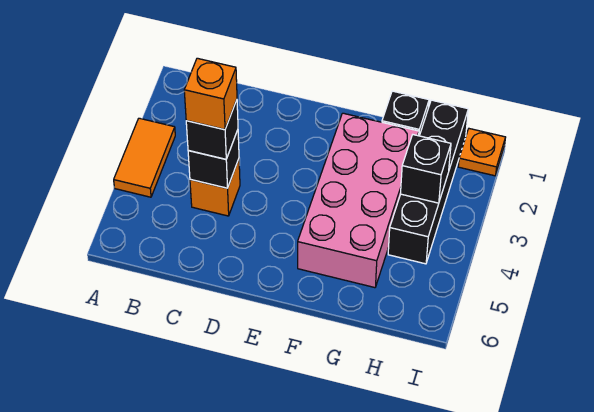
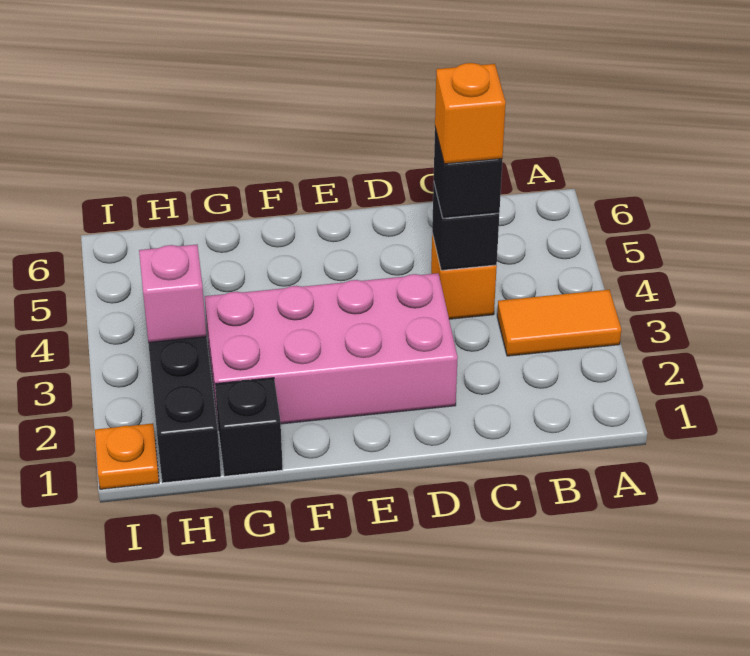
orange 1x2 tile [114,118,175,197] -> orange 1x2 tile turned to [497,290,621,356]
pink 2x4 brick [298,113,419,288] -> pink 2x4 brick turned to [205,273,458,429]
black 1x1 brick [401,135,451,203] -> pink 1x1 brick [139,245,206,342]

